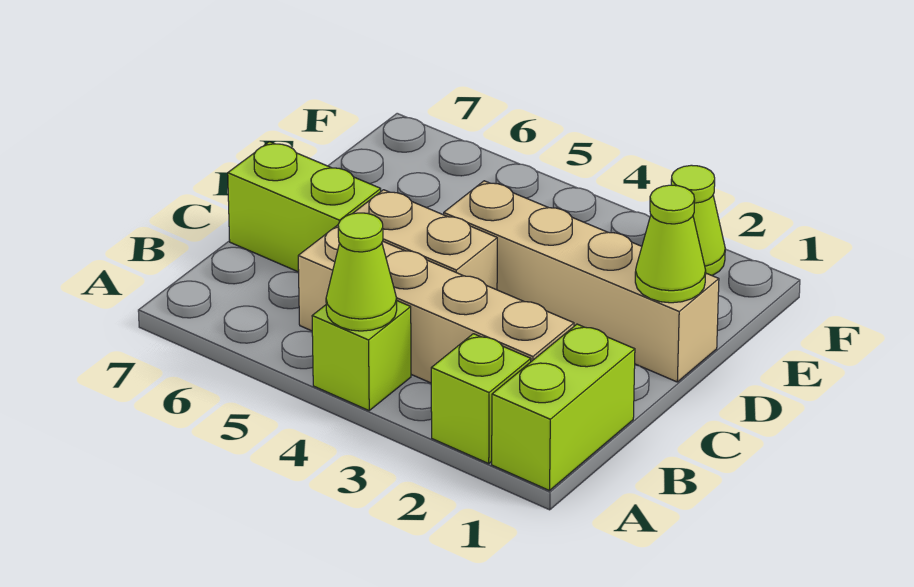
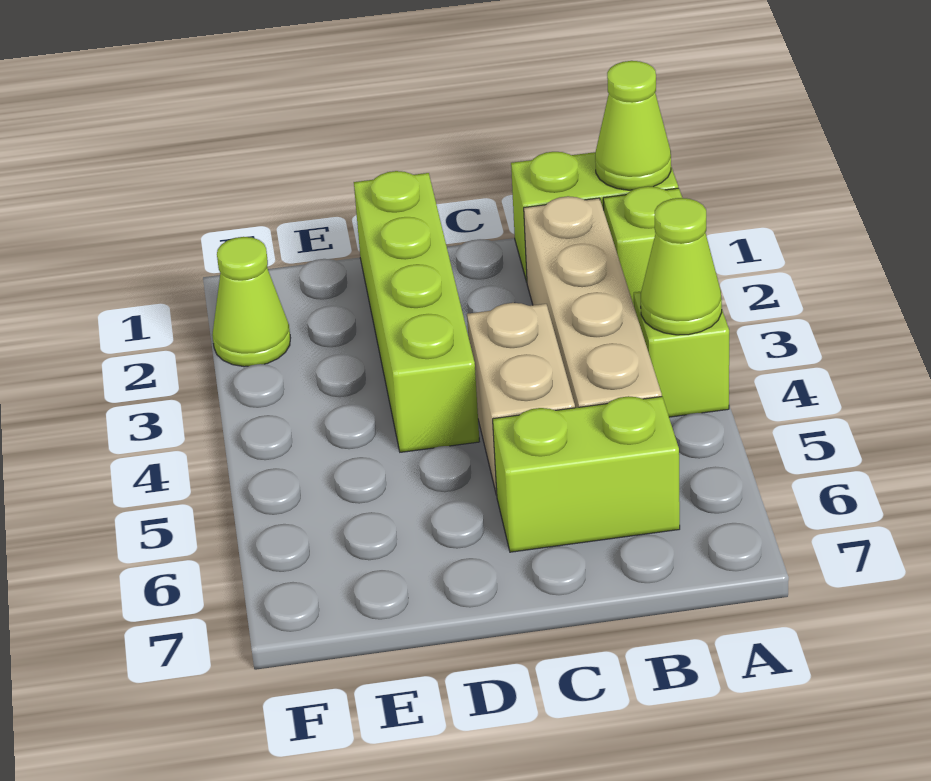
lime 1x2 brick [228,142,381,272] -> lime 1x2 brick turned to [493,396,680,552]
tan 1x4 brick [444,181,719,382] -> lime 1x4 brick [354,171,479,452]
lime 1x1 cone [635,185,706,303] -> lime 1x1 cone moved to [595,61,671,190]

